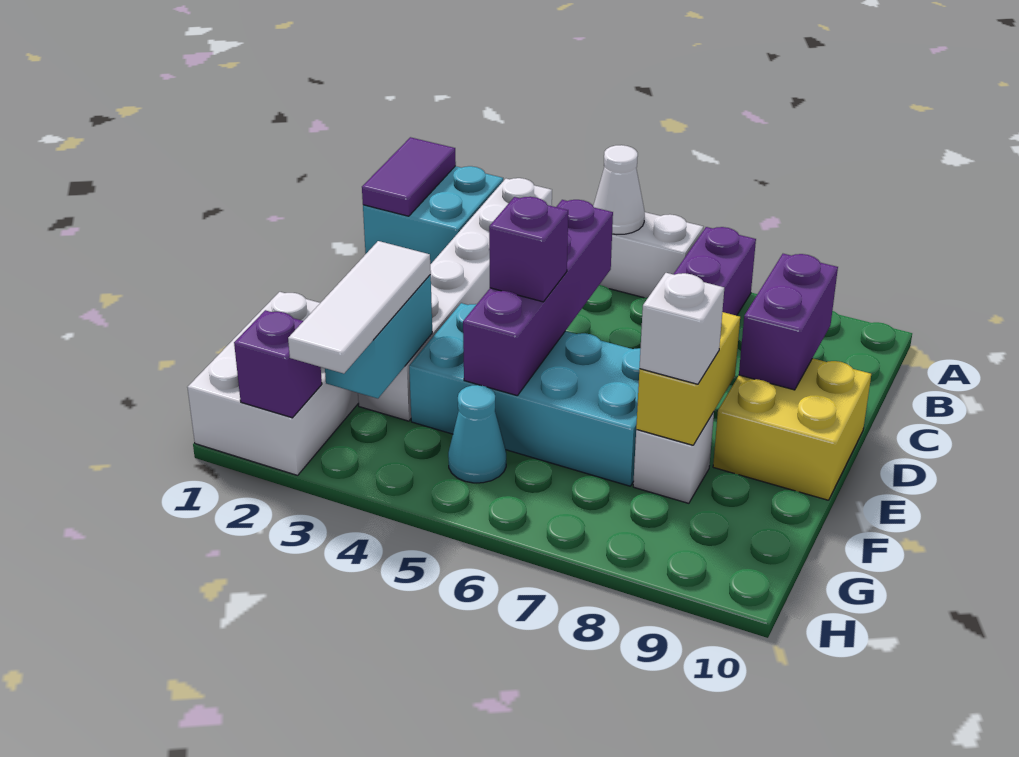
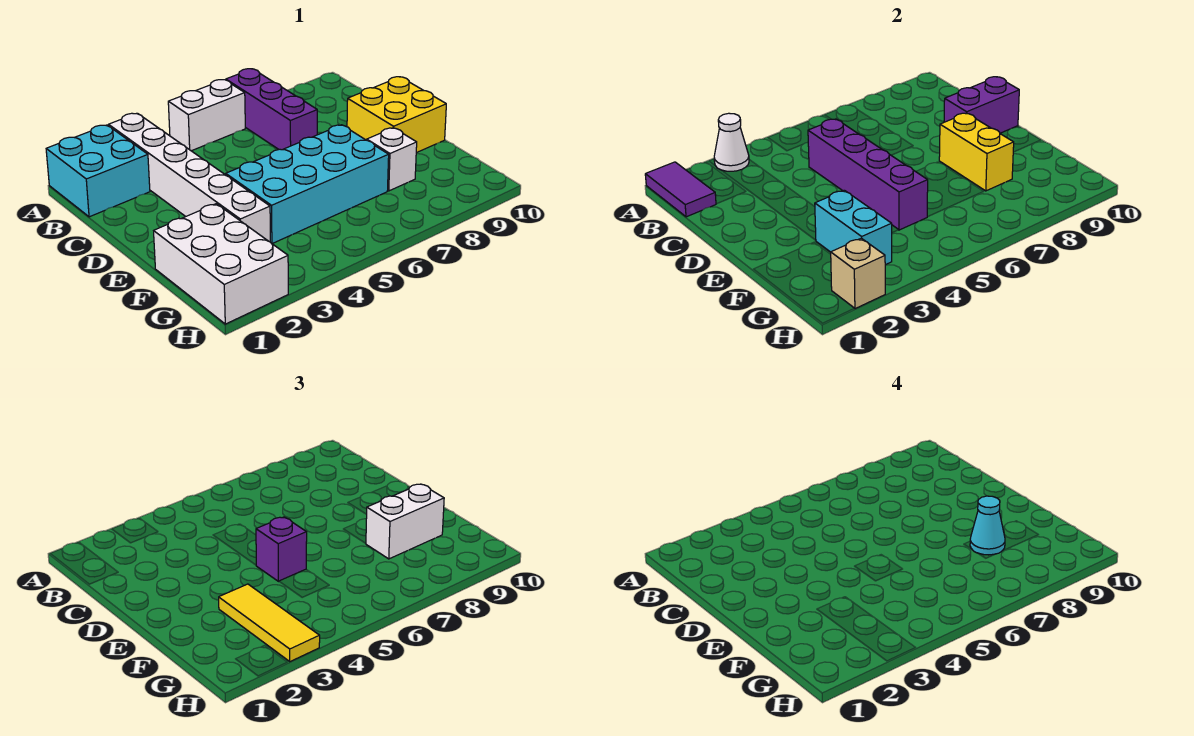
white 1x1 cone [593,145,645,234] -> white 1x1 cone moved to [714,113,749,171]
purple 1x2 brick [739,254,838,390] -> purple 1x2 brick turned to [944,77,1019,133]
white 1x3 tile [288,241,431,374] -> yellow 1x3 tile [219,584,320,661]
white 1x1 brick [639,273,724,384] -> white 1x2 brick [366,484,444,559]
cyan 1x1 cone [448,385,506,483] -> cyan 1x1 cone moved to [970,496,1005,555]
purple 1x1 brick [234,310,322,418] -> tan 1x1 brick [831,238,885,309]

